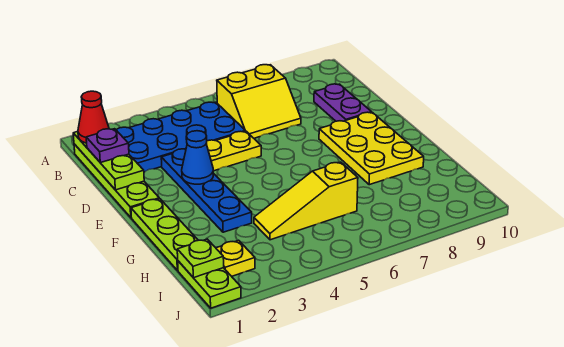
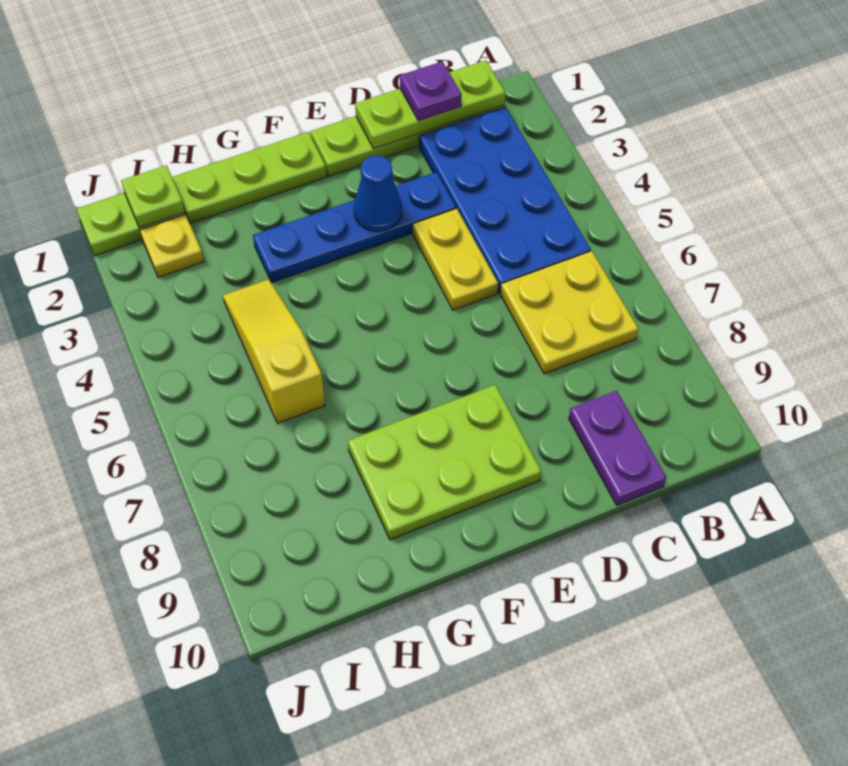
red 1x1 cone [78,91,109,143] -> none
yellow 2x2 slope [217,65,301,138] -> yellow 2x2 plate [501,251,638,374]
purple 1x2 plate [314,84,371,121] -> purple 1x2 plate turned to [569,391,667,505]
yellow 2x3 plate [319,112,424,185] -> lime 2x3 plate [348,385,541,540]

